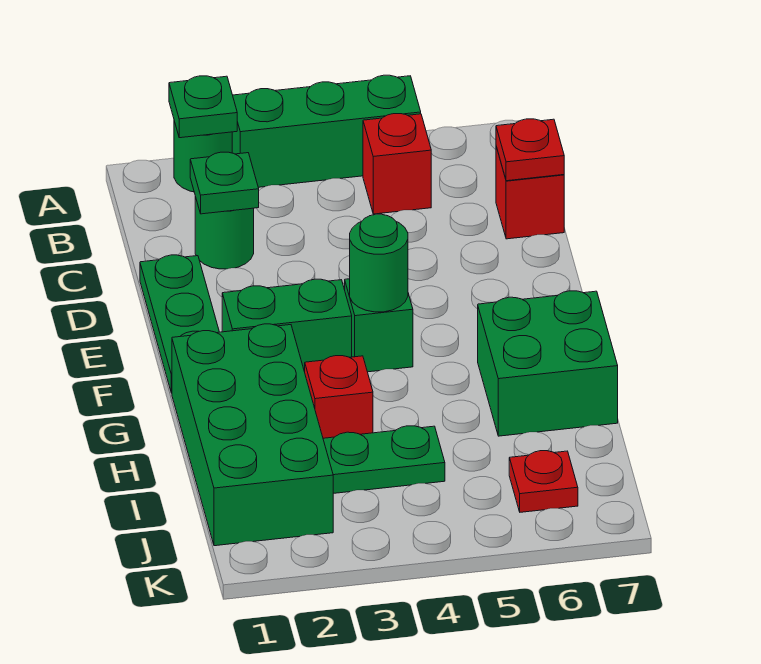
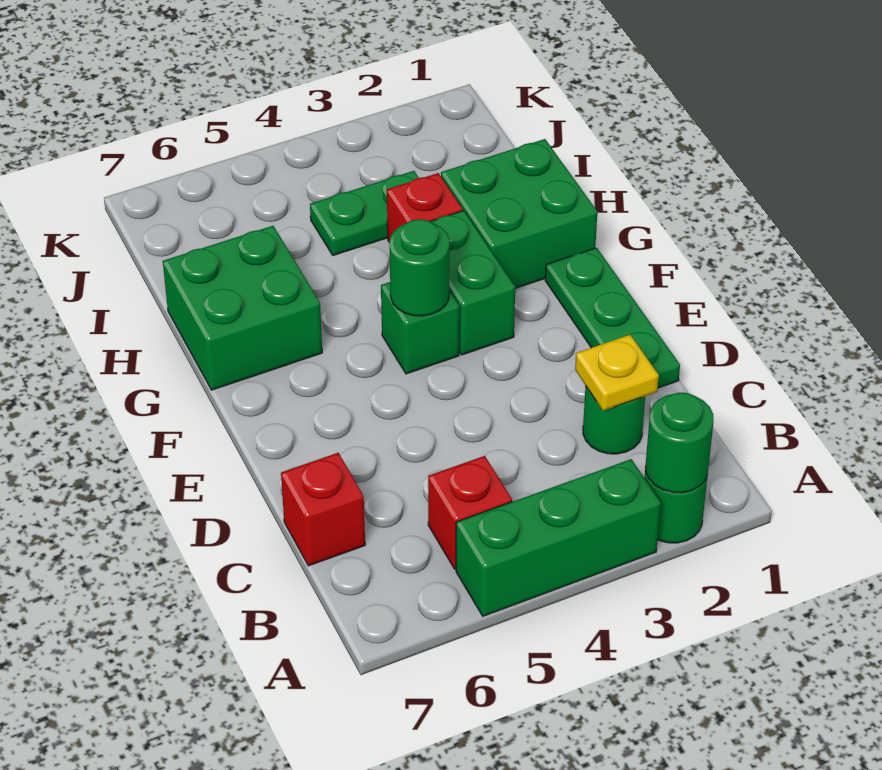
green 1x1 plate [169,76,237,138] -> green 1x1 round brick [646,393,714,493]
green 1x1 plate [190,152,259,214] -> yellow 1x1 plate [575,335,659,411]
red 1x1 plate [496,119,564,181] -> none
green 1x2 brick [222,279,352,372] -> green 1x2 brick turned to [430,211,515,355]
green 2x4 brick [172,324,333,546] -> green 2x2 brick [441,139,597,289]
red 1x1 plate [509,451,578,512] -> none

